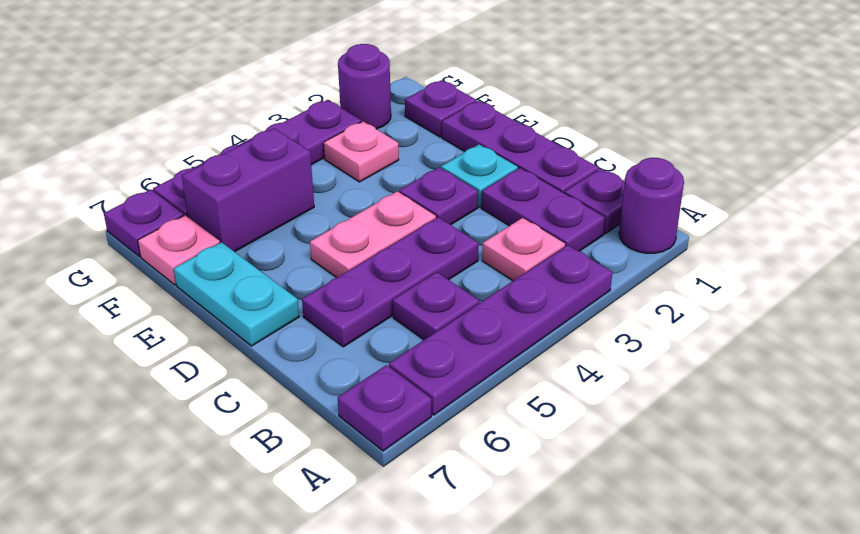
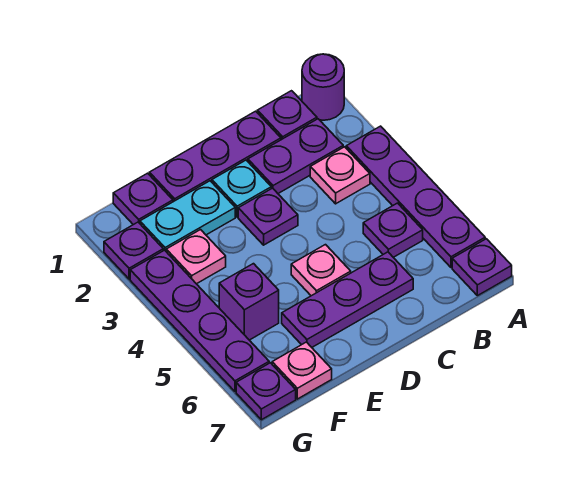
purple 1x3 plate [302,217,479,347] -> purple 1x3 plate turned to [282,252,413,347]
pink 1x2 plate [310,191,436,278] -> pink 1x1 plate [291,245,351,296]
cyan 1x2 plate [174,242,299,346] -> cyan 1x2 plate moved to [140,181,235,251]
purple 1x2 brick [182,128,314,252] -> purple 1x1 brick [219,264,279,340]
purple 1x1 round brick [338,44,391,129] -> purple 1x1 plate [104,222,163,279]

